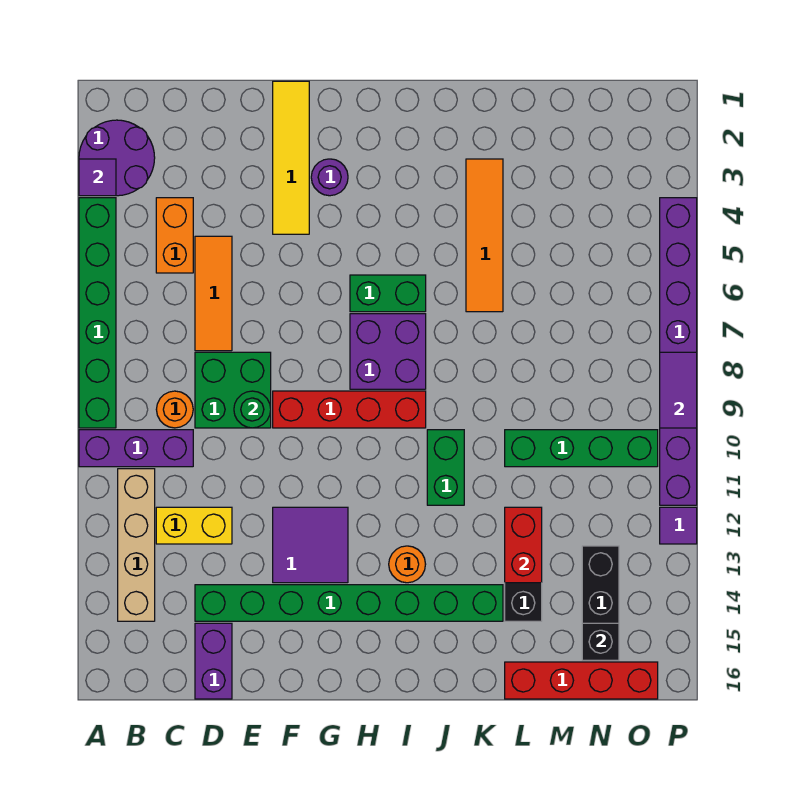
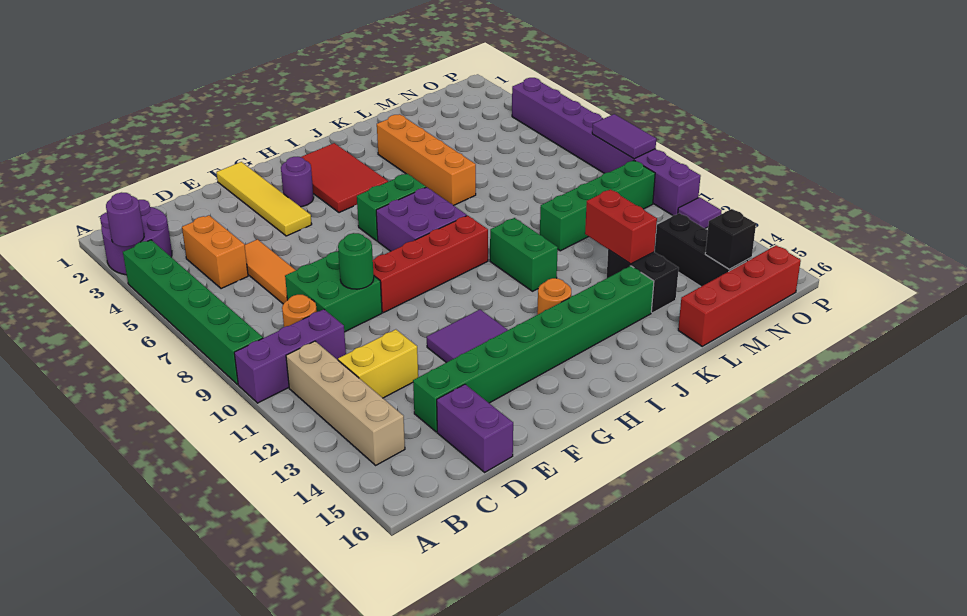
purple 1x1 tile [79,159,116,196] -> purple 1x1 round brick [106,192,144,247]
none -> red 2x3 tile [301,143,388,213]
orange 1x4 tile [466,159,503,312] -> orange 1x4 brick [377,114,476,206]

